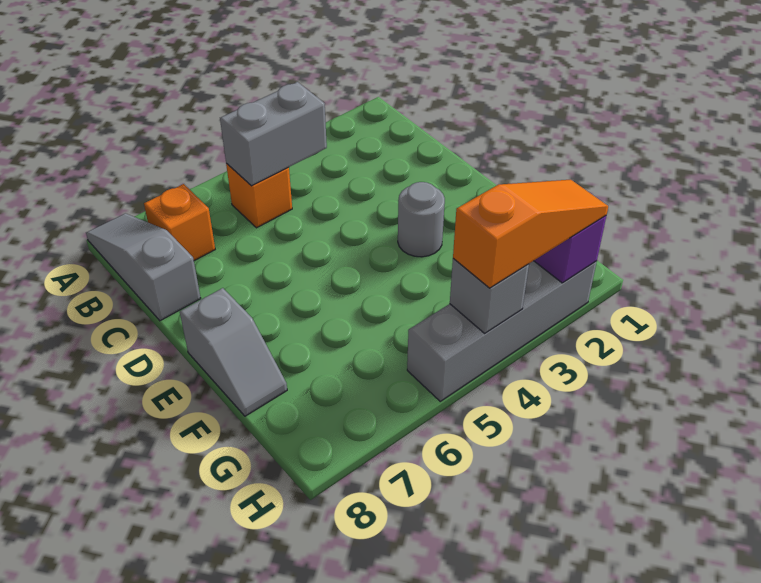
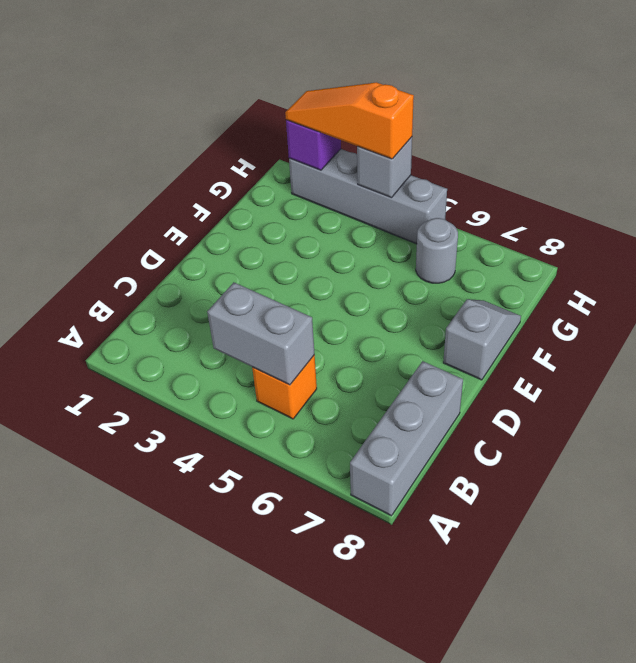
grey 1x3 slope [86,213,201,321] -> grey 1x3 brick [350,361,463,516]
orange 1x1 brick [144,184,215,261] -> none
grey 1x1 round brick [398,182,445,257] -> grey 1x1 round brick moved to [416,218,458,283]

